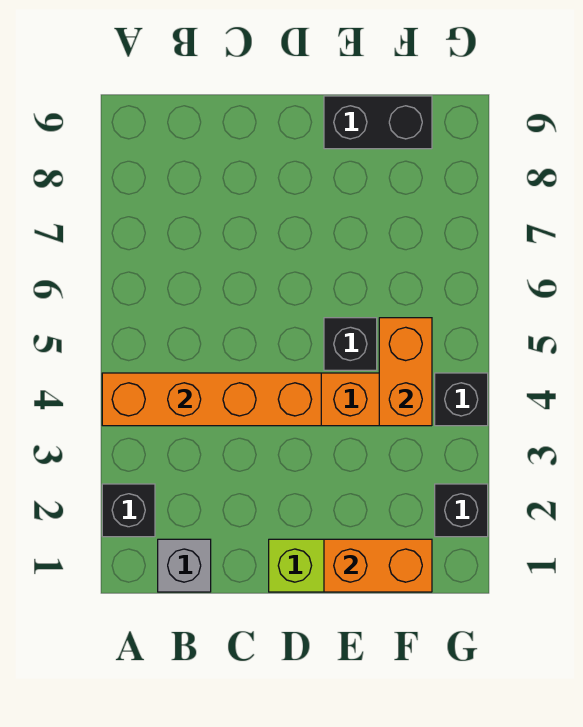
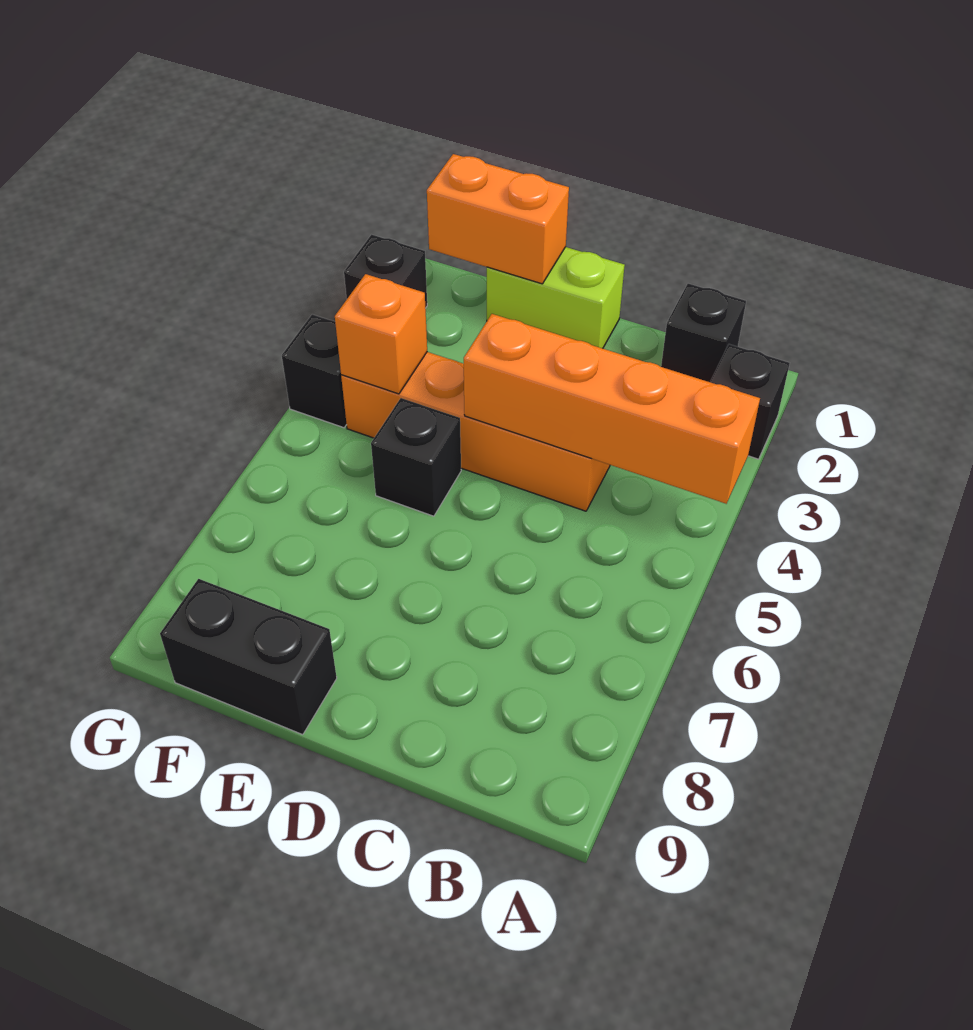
grey 1x1 brick [158,539,211,592] -> black 1x1 brick [661,284,746,382]
orange 1x2 brick [379,318,432,426] -> orange 1x1 brick [335,274,427,394]

